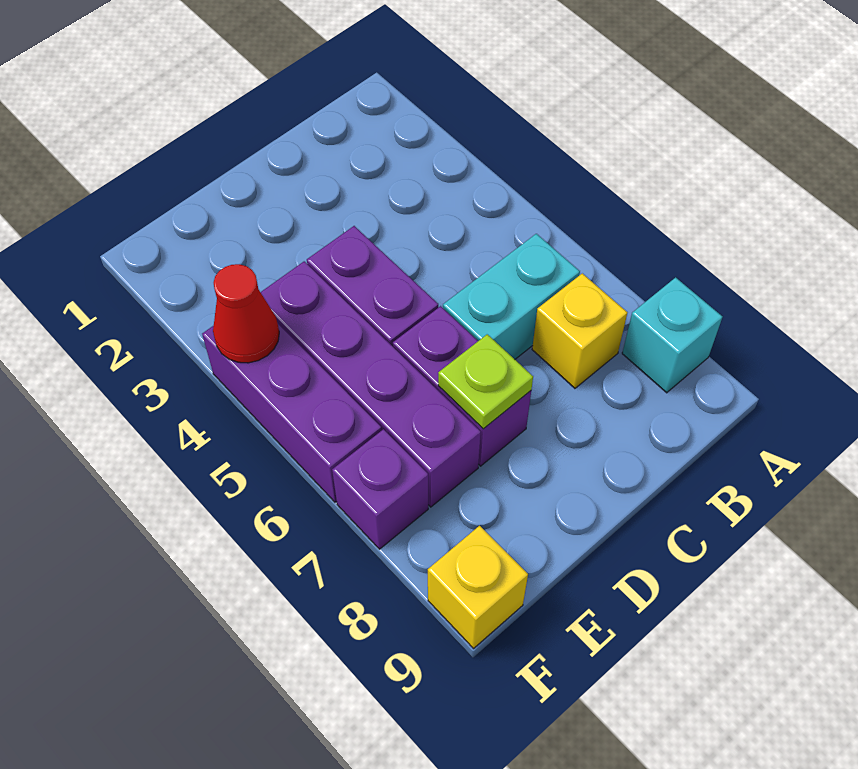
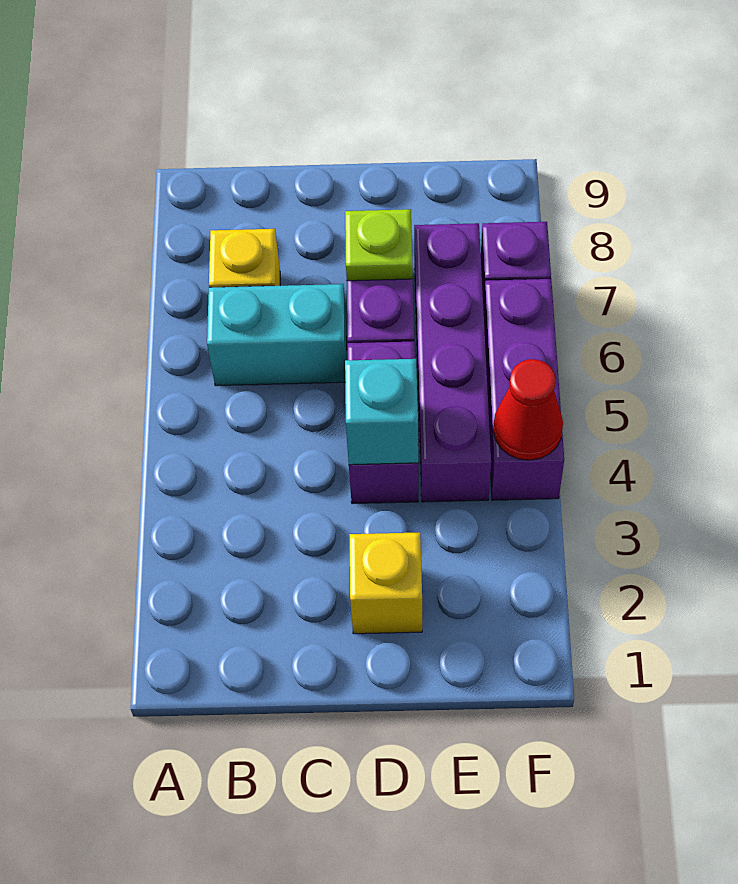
cyan 1x1 brick [622,277,723,393] -> cyan 1x1 brick moved to [345,359,418,465]
yellow 1x1 brick [428,526,528,648] -> yellow 1x1 brick moved to [349,532,422,634]

